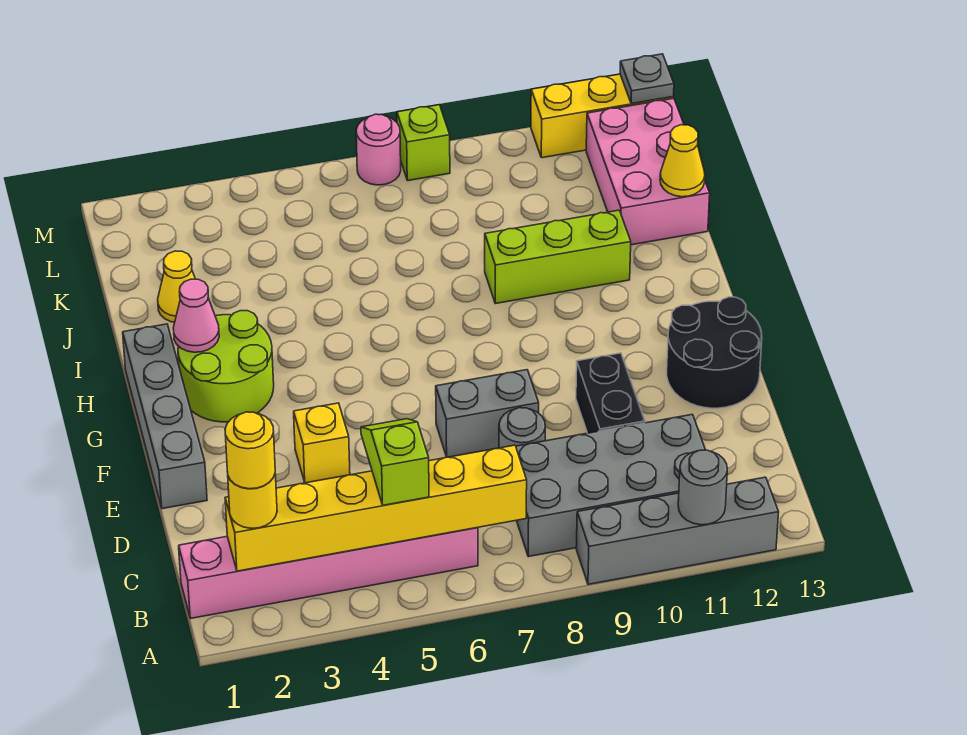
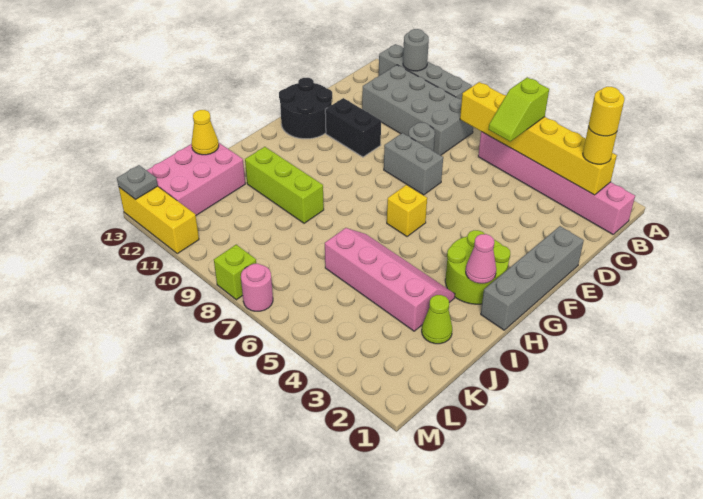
black 1x2 brick [576,353,645,433] -> black 1x2 brick turned to [325,98,381,157]
yellow 1x1 brick [294,403,350,483] -> yellow 1x1 brick moved to [387,185,427,237]
none -> pink 2x4 slope [325,228,455,331]
yellow 1x1 cone [158,251,195,322] -> lime 1x1 cone [422,295,452,344]

